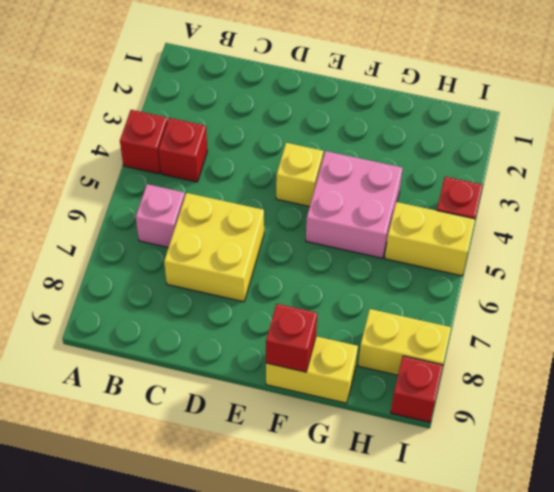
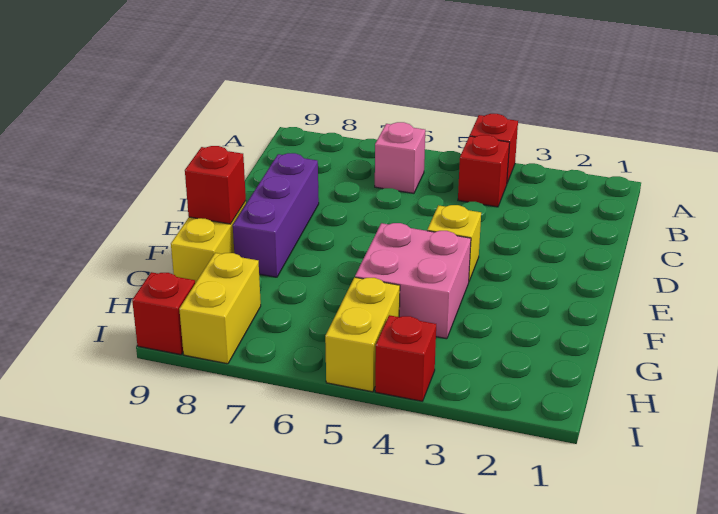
yellow 2x2 brick [164,193,264,302] -> none
none -> purple 1x3 brick [233,153,319,277]

